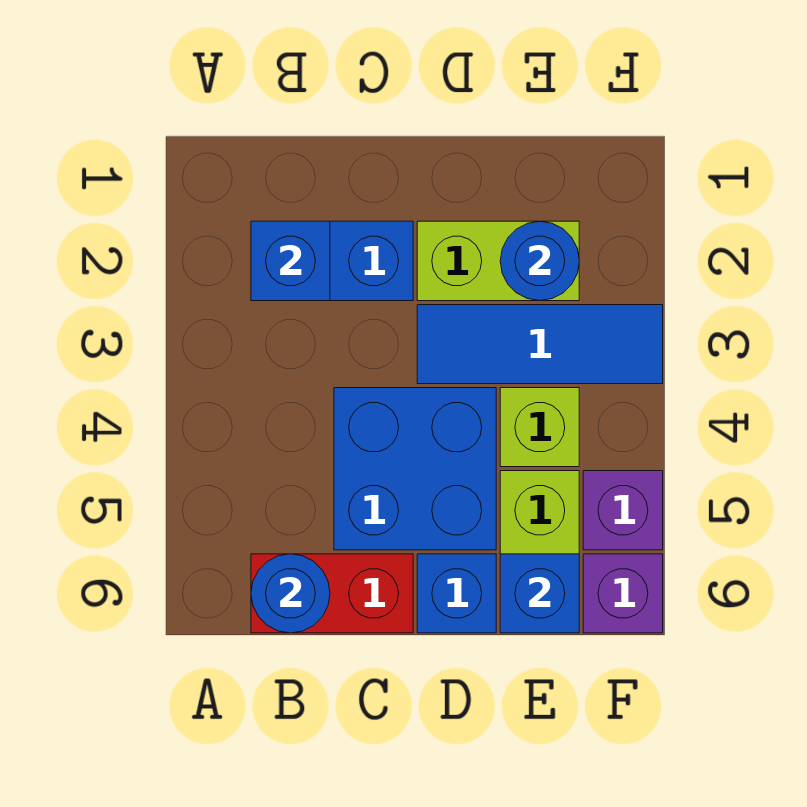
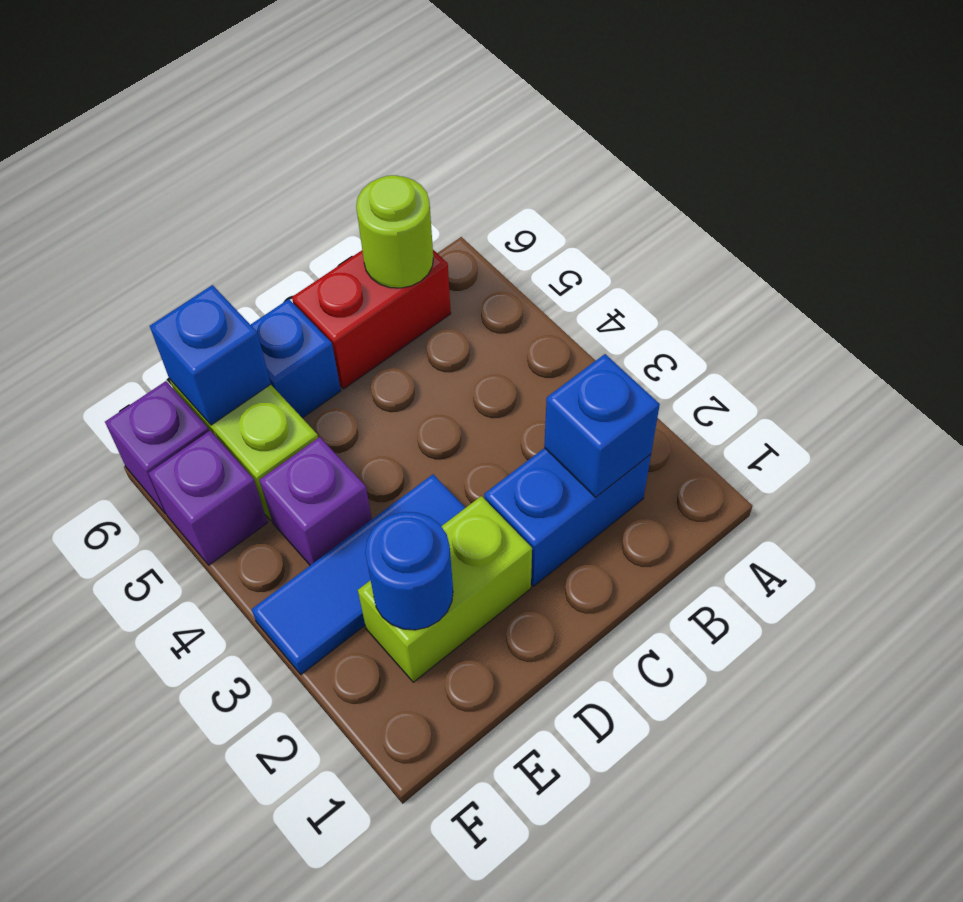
blue 1x1 round brick [251,554,330,633] -> lime 1x1 round brick [356,175,433,288]
blue 2x2 brick [334,388,496,550] -> none
lime 1x1 brick [500,388,579,467] -> purple 1x1 brick [260,437,372,565]

